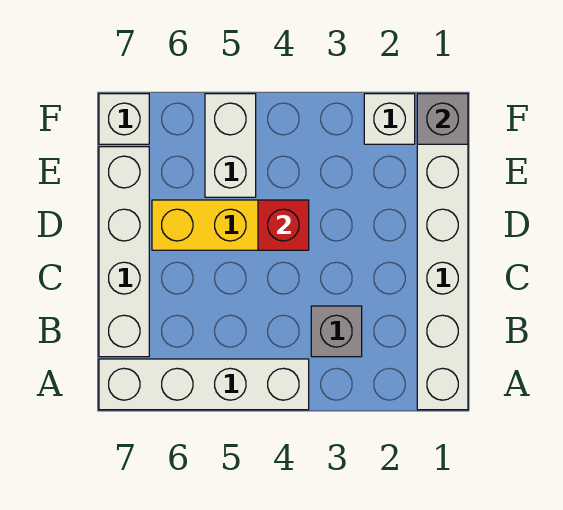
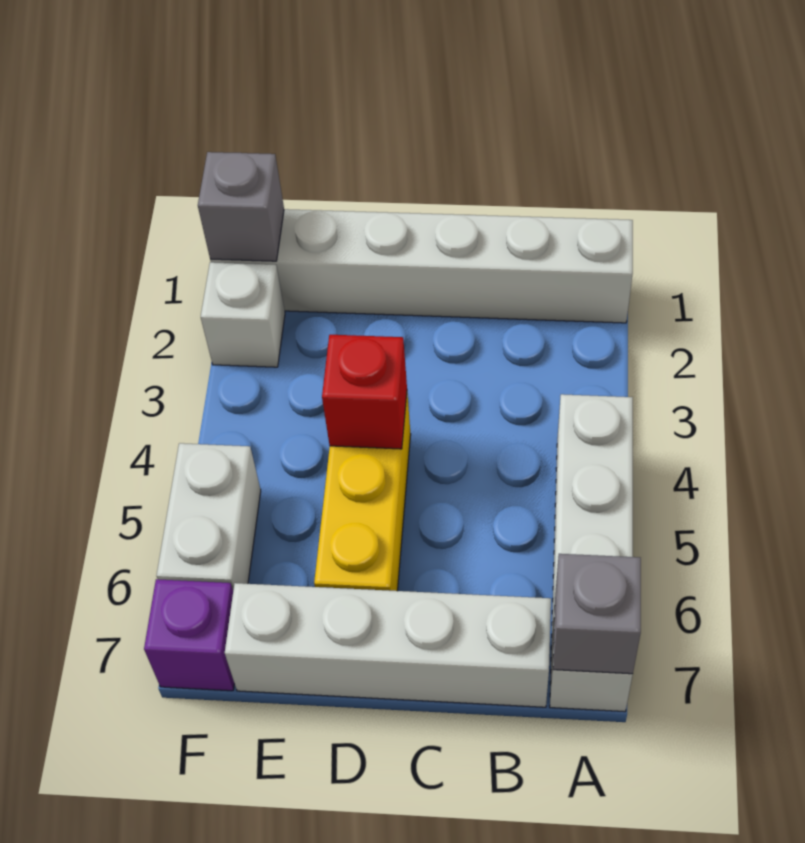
grey 1x1 brick [311,306,362,357] -> grey 1x1 brick moved to [553,554,641,674]
white 1x2 brick [205,94,256,197] -> white 1x2 brick turned to [156,443,261,590]
white 1x1 brick [99,94,149,144] -> purple 1x1 brick [144,579,234,691]

